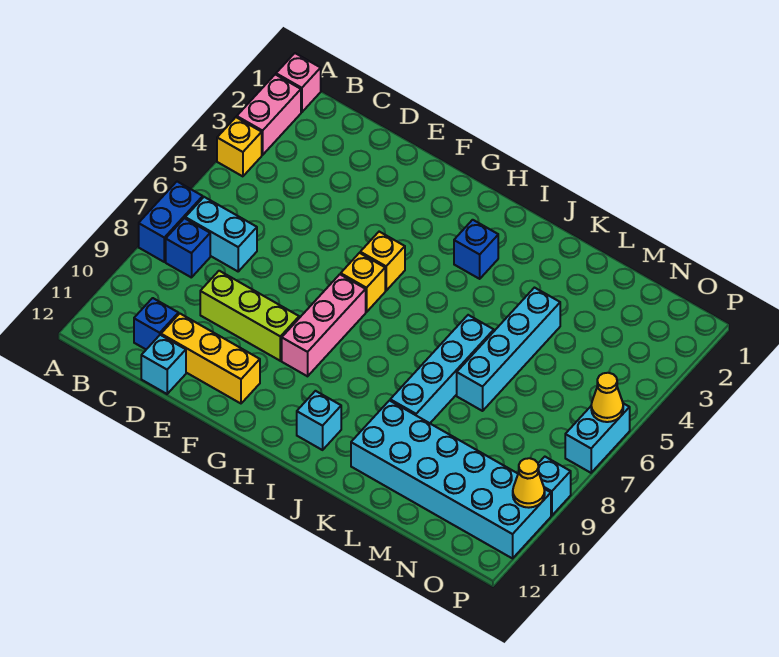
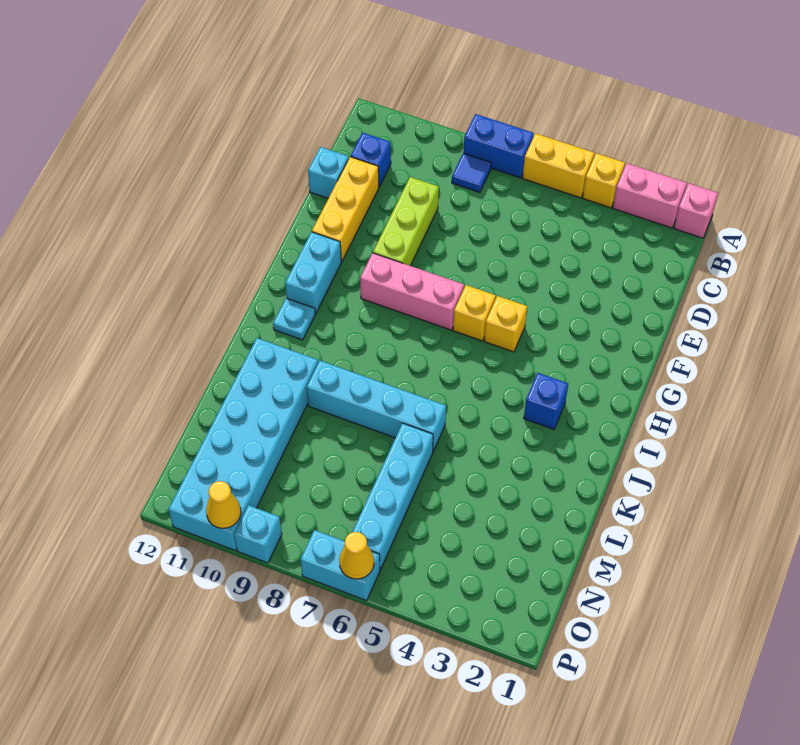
none -> yellow 1x2 brick [523,134,594,198]
cyan 1x2 brick [185,197,257,271] -> cyan 1x2 brick moved to [285,232,341,313]
blue 1x1 brick [166,218,210,278] -> blue 1x1 tile [452,153,491,192]
cyan 1x1 brick [297,391,341,450] -> cyan 1x1 plate [273,298,315,340]
cyan 1x4 brick [457,288,560,411] -> cyan 1x4 brick turned to [352,423,433,570]

